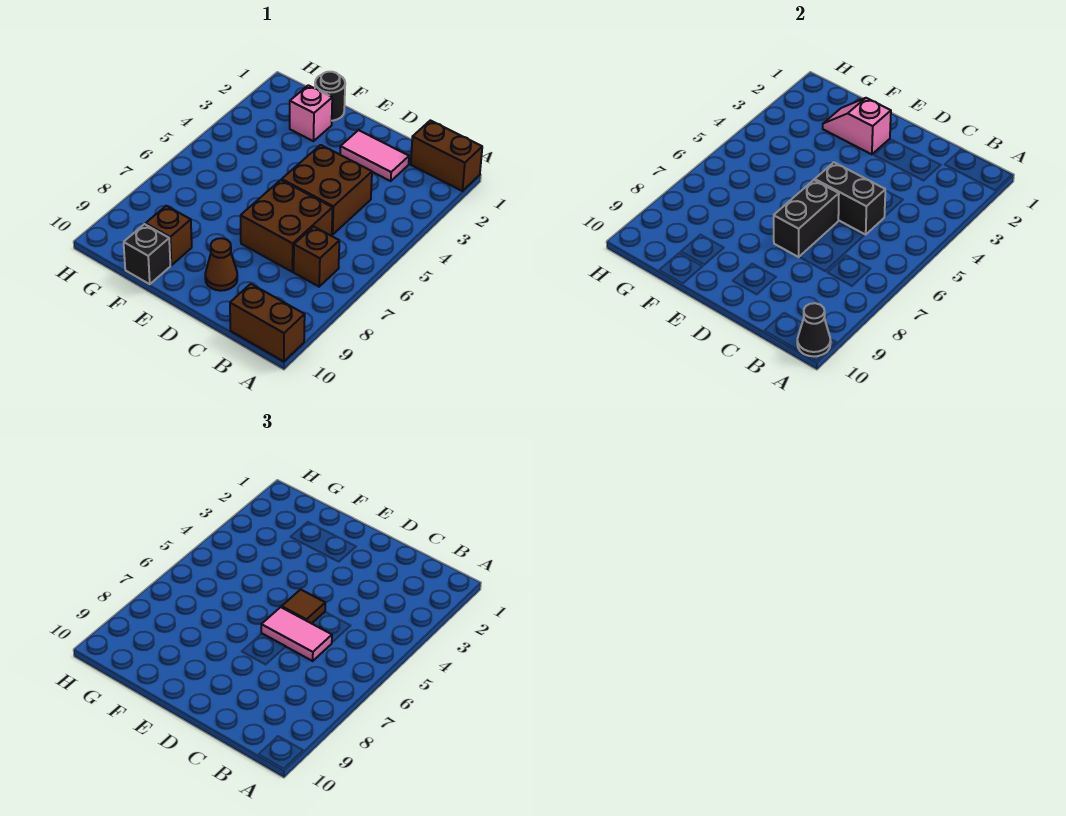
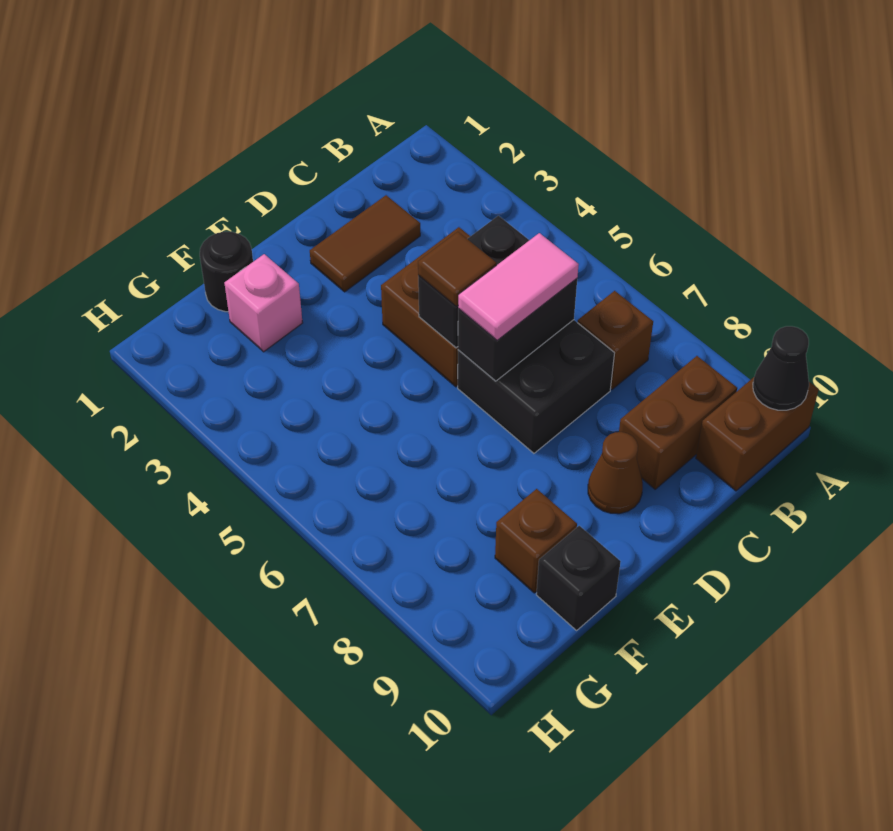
brown 1x2 brick [411,120,482,191] -> brown 1x2 brick moved to [619,356,737,489]
pink 1x2 tile [340,130,409,181] -> brown 1x2 tile [310,195,420,292]
brown 2x2 brick [241,180,333,272] -> black 2x2 brick [458,320,614,453]
black 1x2 brick [774,180,839,257] -> black 1x2 brick turned to [458,279,577,381]
pink 1x2 slope [823,98,891,154] -> none

